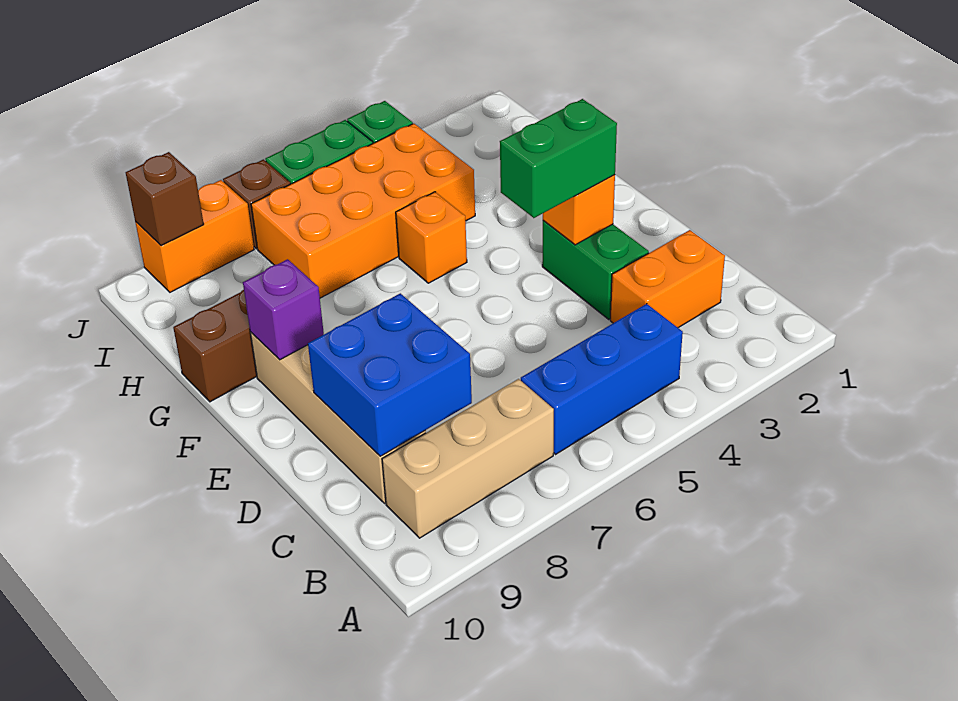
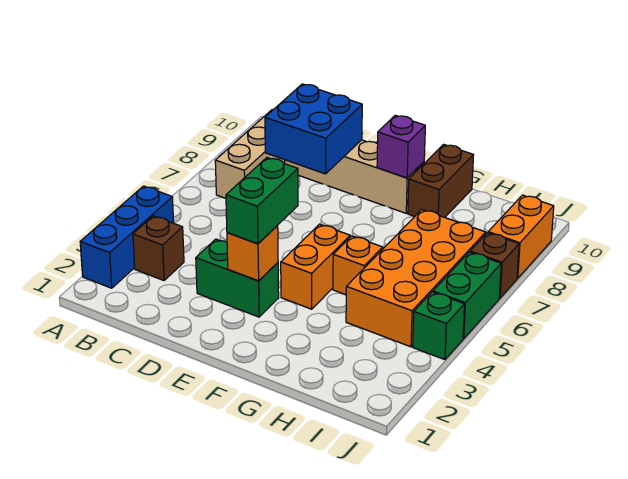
blue 1x3 brick [521,304,683,454] -> blue 1x3 brick moved to [80,186,174,288]
orange 1x2 brick [610,230,725,328] -> orange 1x2 brick moved to [281,224,350,309]
brown 1x1 brick [126,152,204,246] -> brown 1x1 brick moved to [133,216,184,280]

